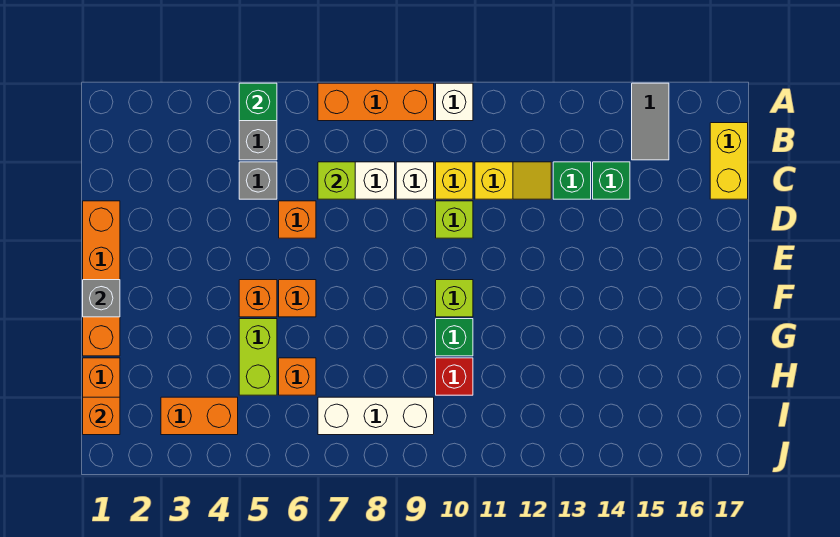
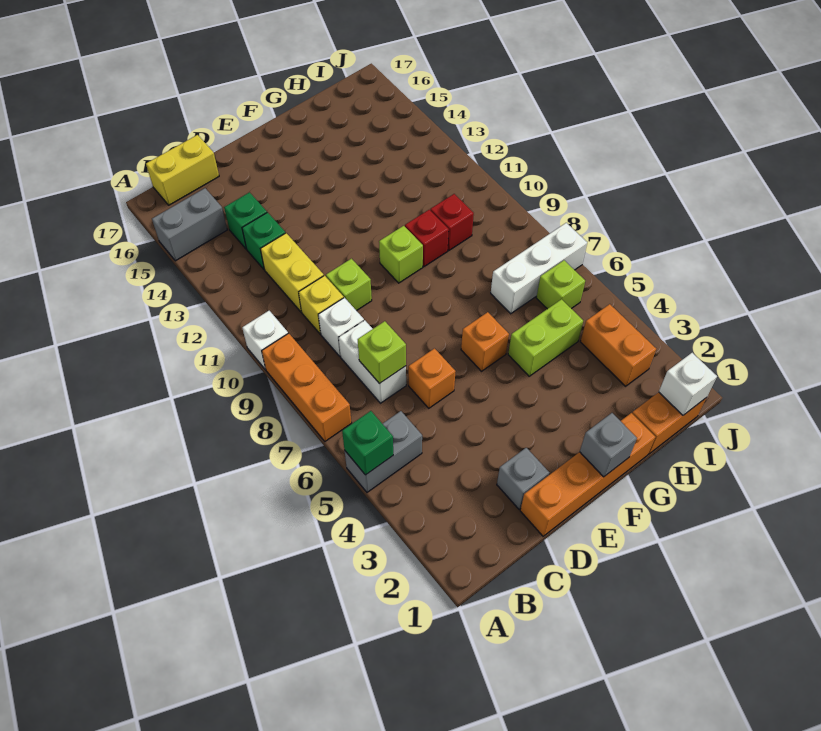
grey 1x2 tile [632,83,669,160] -> grey 1x2 brick [152,188,227,261]
grey 1x1 brick [239,162,277,199] -> grey 1x1 brick moved to [497,448,550,509]
yellow 1x2 slope [475,162,551,199] -> yellow 1x2 brick [261,233,324,312]
orange 1x1 brick [239,280,277,317] -> none
green 1x1 brick [436,319,473,356] -> red 1x1 brick [405,210,449,267]
orange 1x1 brick [279,358,316,395] -> none
orange 1x1 brick [83,397,120,435] -> white 1x1 brick [659,353,717,415]
none -> lime 1x1 brick [536,260,585,309]
white 1x3 brick [318,397,434,435] -> white 1x3 brick turned to [491,223,587,314]

